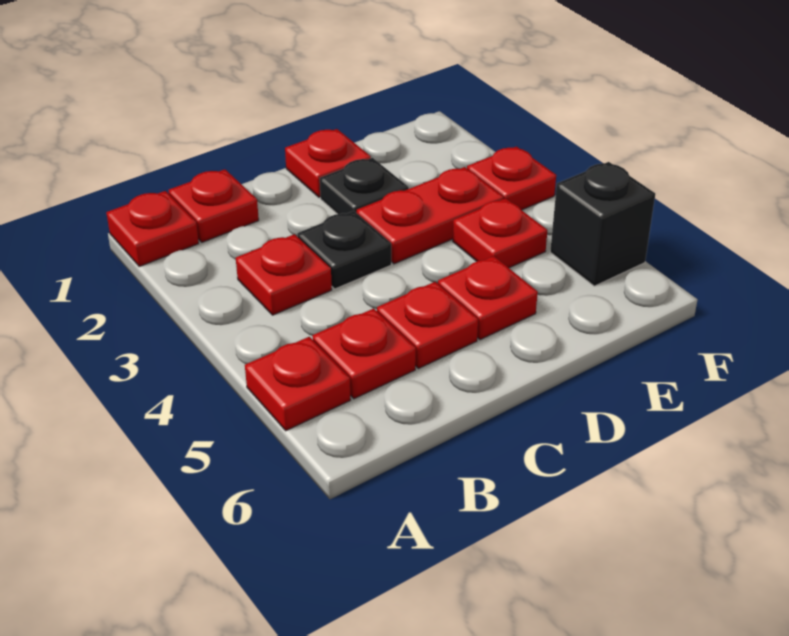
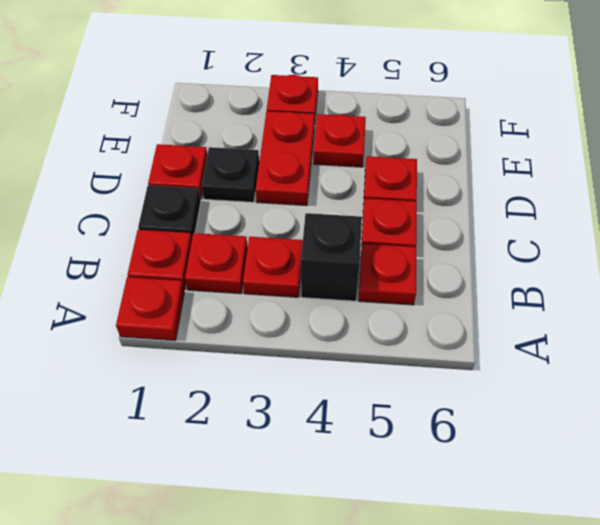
red 1x1 plate [245,337,351,431] -> red 1x1 plate moved to [185,233,248,294]
black 1x1 plate [297,211,391,289] -> black 1x1 plate moved to [138,185,201,238]
black 1x1 brick [550,162,655,286] -> black 1x1 brick moved to [301,213,362,301]

